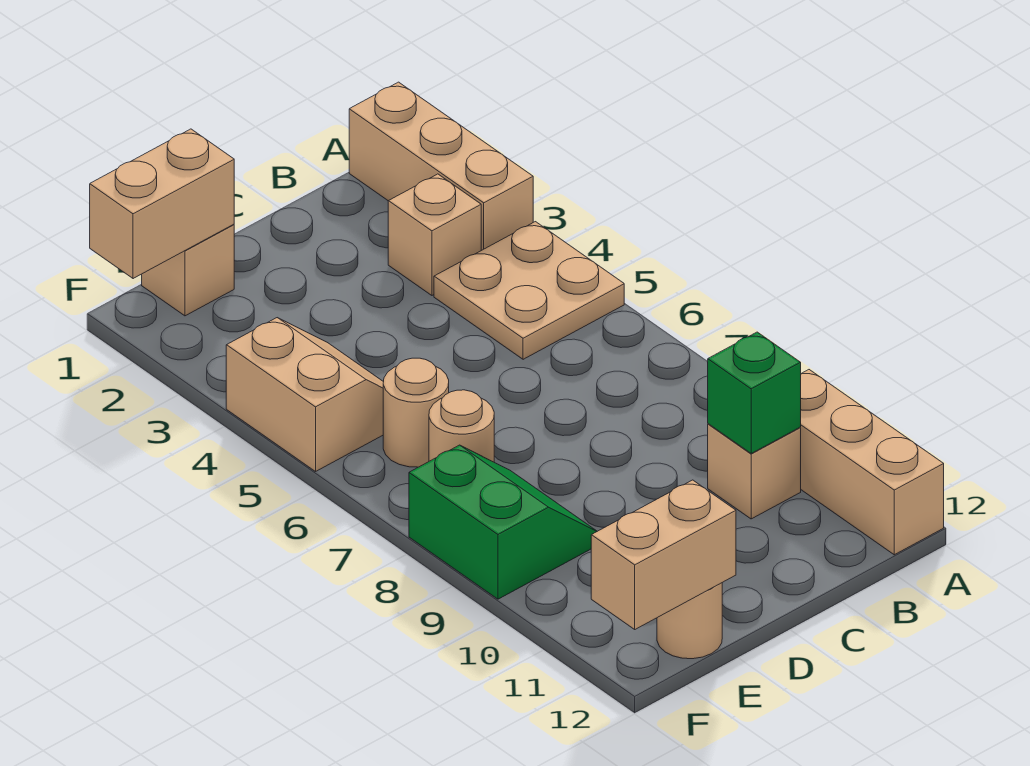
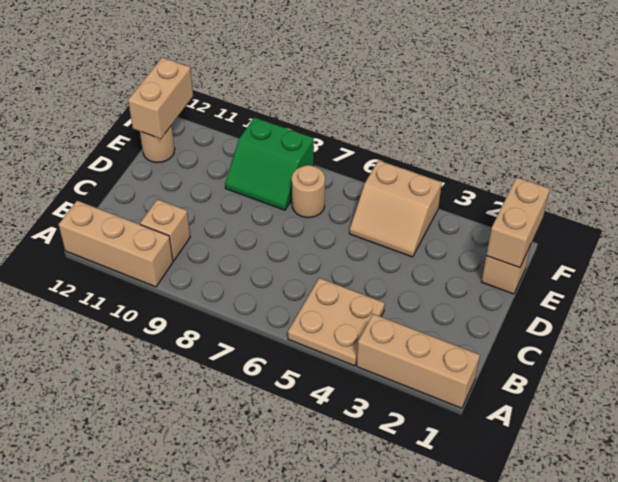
tan 1x1 brick [388,174,481,295] -> none
green 1x1 brick [708,332,801,453] -> none
tan 1x1 round brick [383,358,449,467] -> none

